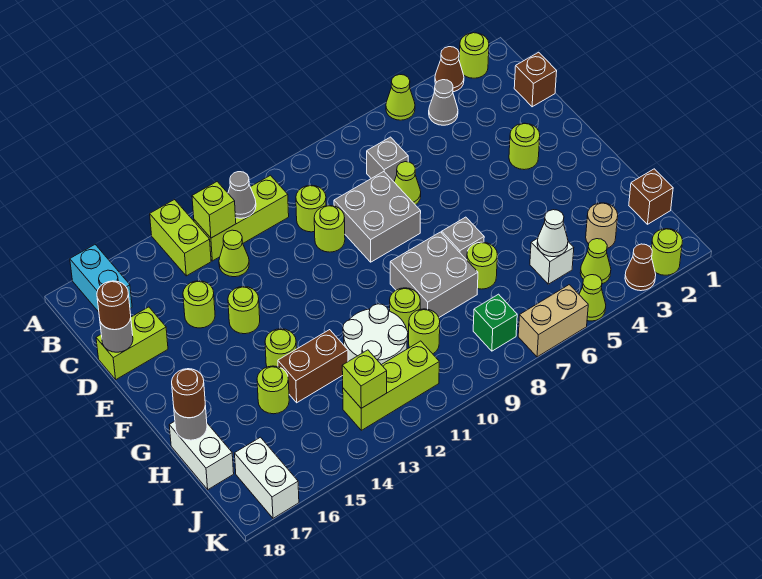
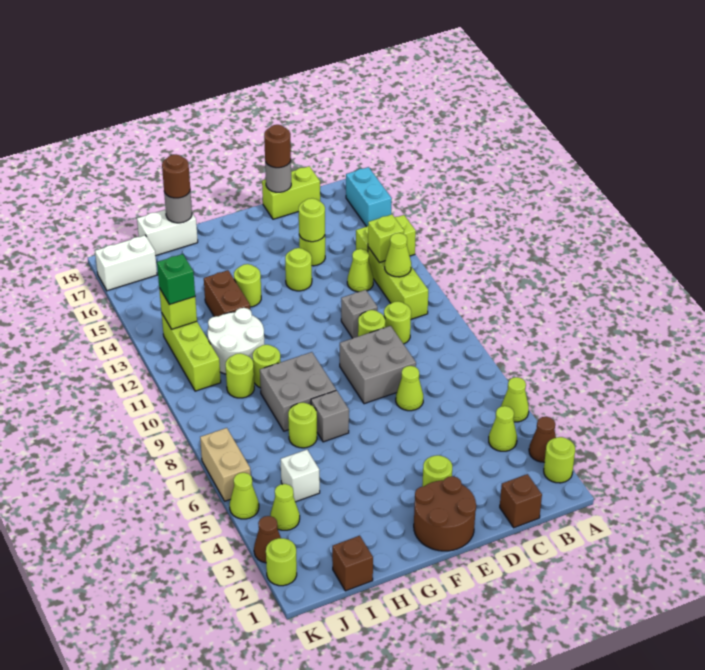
cyan 1x2 brick [70,245,132,312] -> cyan 1x2 brick turned to [346,167,392,227]
grey 1x1 cone [429,80,458,125] -> lime 1x1 cone [489,406,517,451]
grey 1x1 cone [228,172,256,218] -> lime 1x1 cone [385,233,411,277]
grey 1x1 brick [367,137,408,182] -> grey 1x1 brick moved to [341,290,378,338]
lime 1x2 brick [96,307,168,379] -> lime 1x2 brick turned to [262,166,320,219]
none -> brown 2x2 round brick [414,476,476,551]
lime 1x1 round brick [257,366,289,414] -> lime 1x1 round brick moved to [299,198,325,242]
tan 1x1 round brick [586,203,618,248] -> none
white 1x1 cone [537,210,568,257] -> none
green 1x1 brick [473,294,517,351] -> green 1x1 brick moved to [157,254,195,305]

